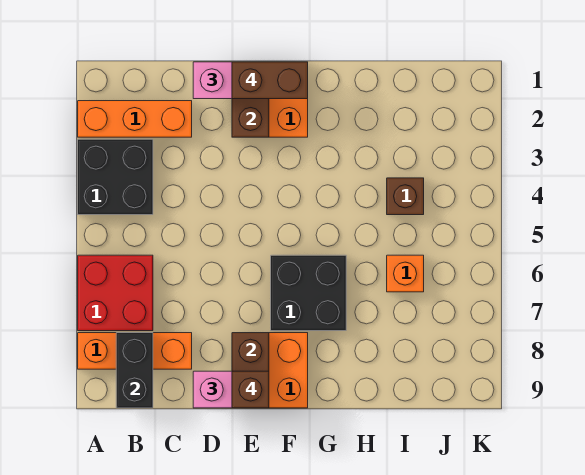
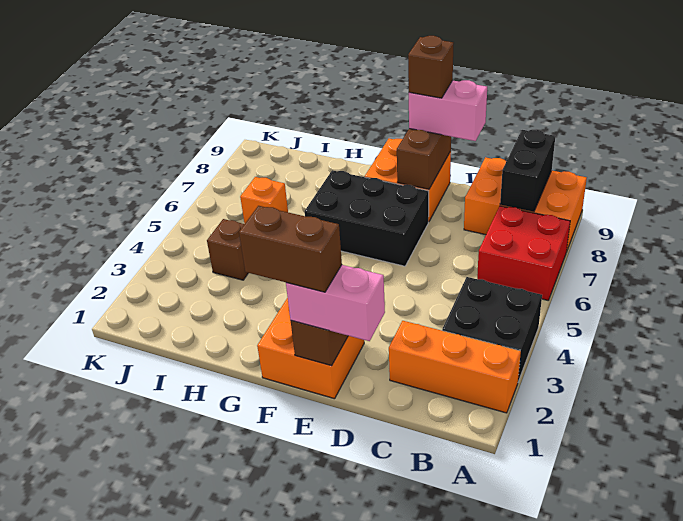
orange 1x3 brick [78,333,192,369] -> orange 2x3 brick [464,157,587,252]
black 2x2 brick [271,255,346,331] -> black 2x3 brick [305,170,429,266]

